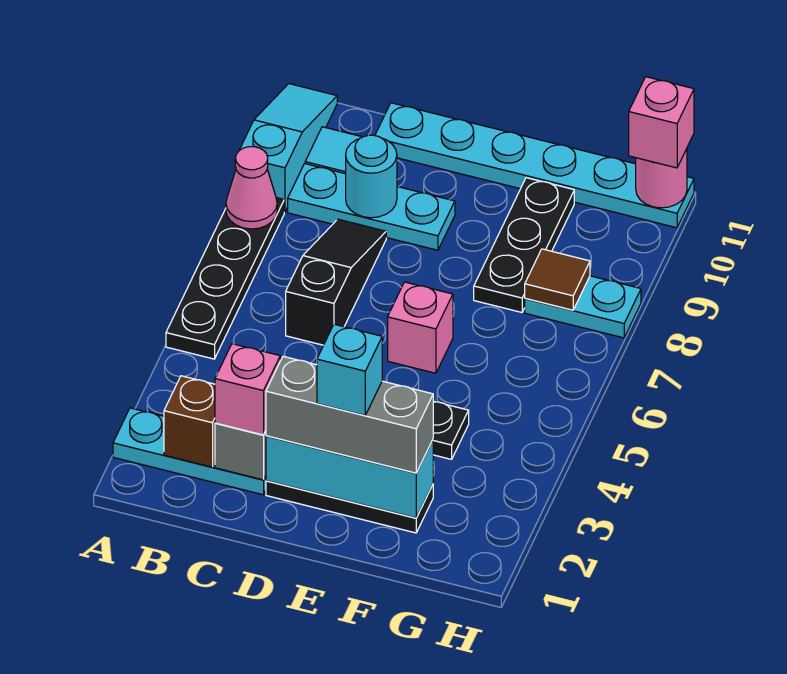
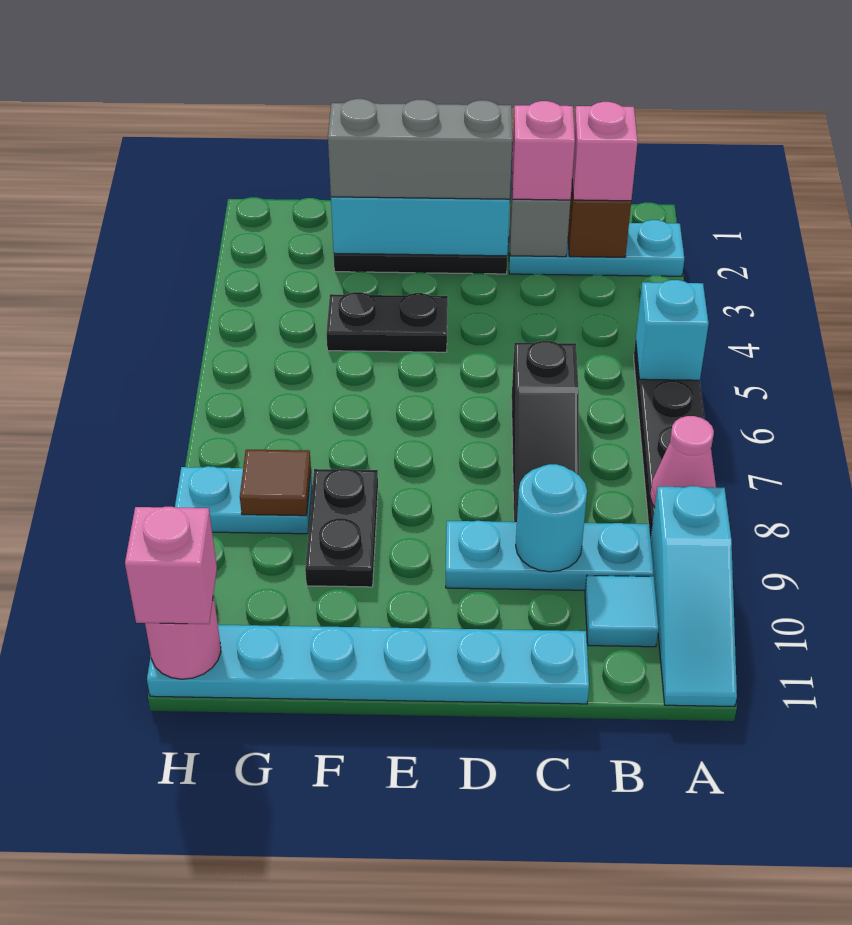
cyan 1x1 brick [317,324,382,415] -> cyan 1x1 brick moved to [636,280,709,380]
pink 1x1 brick [388,282,453,373] -> pink 1x1 brick moved to [572,102,638,201]
black 1x3 plate [474,178,574,312] -> black 1x2 plate [305,469,378,587]

